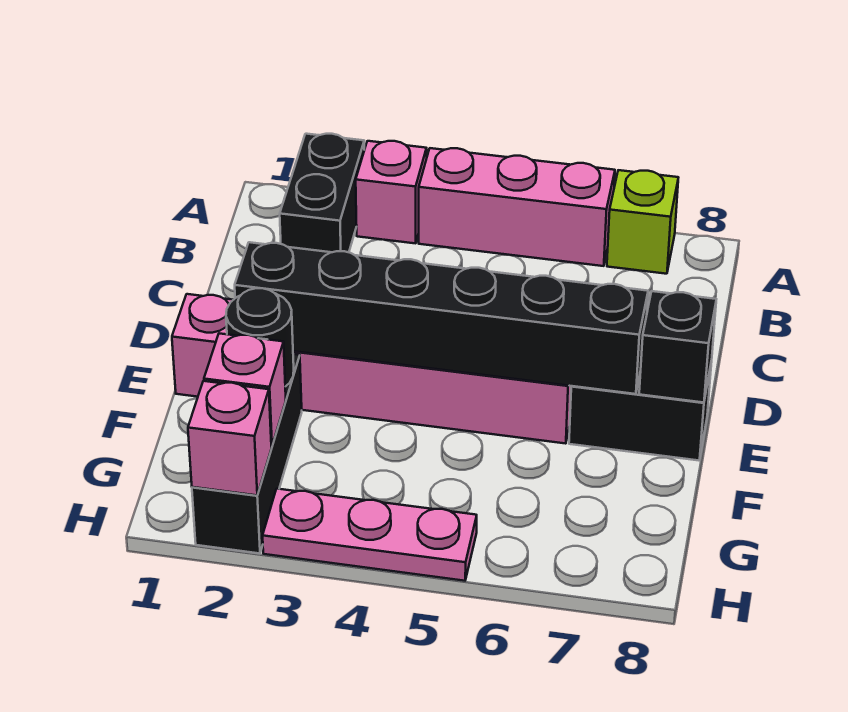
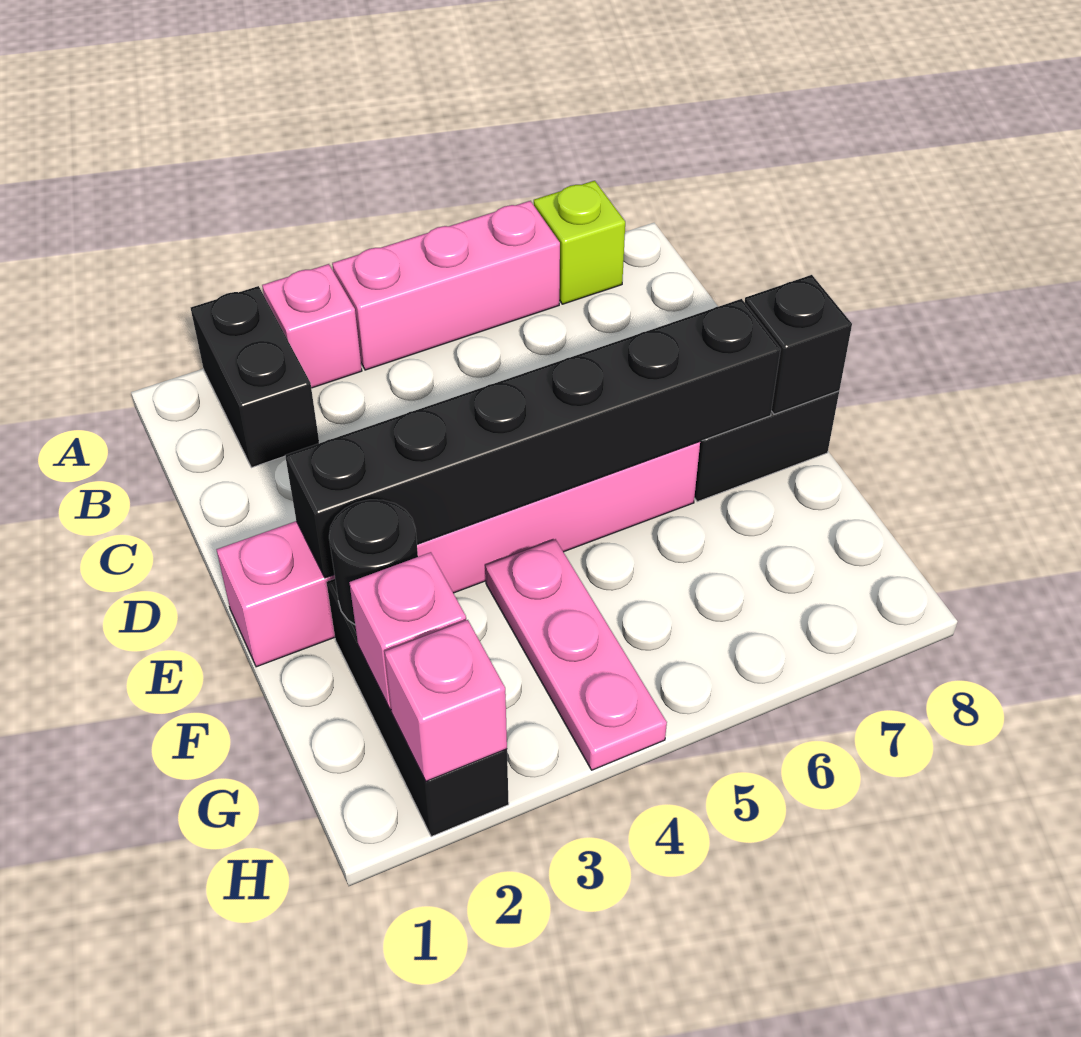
pink 1x3 plate [263,489,477,581] -> pink 1x3 plate turned to [485,539,667,770]

